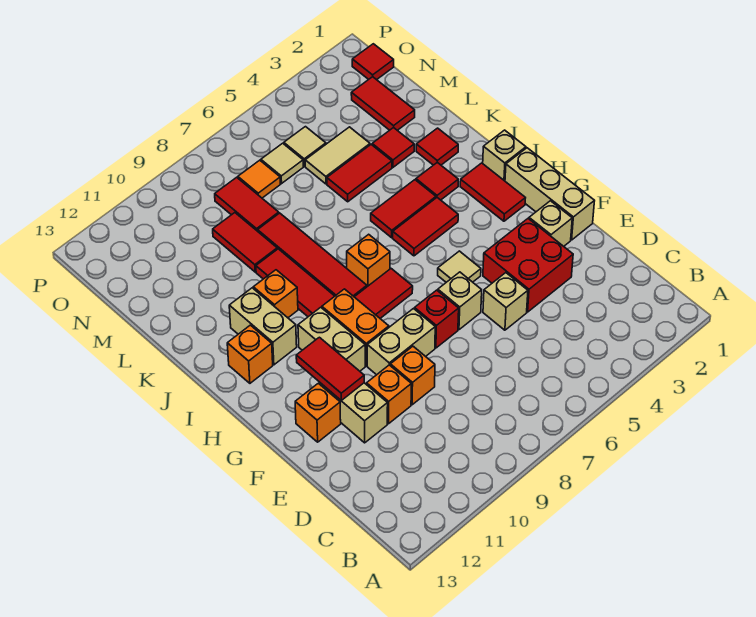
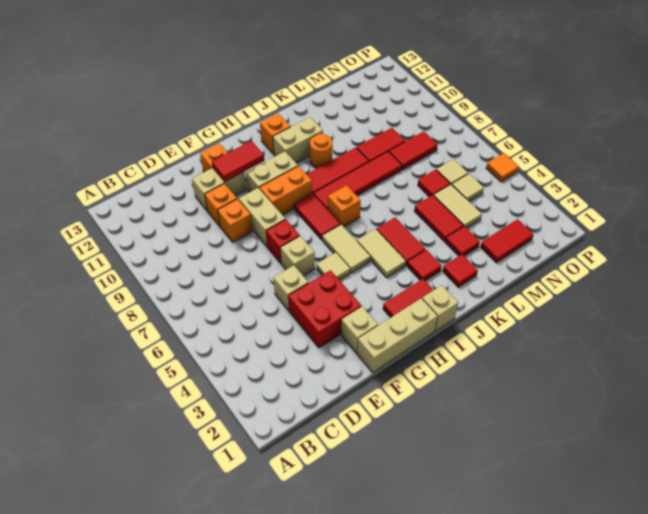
none -> tan 1x2 tile [322,225,370,273]
red 1x2 tile [393,198,458,256] -> tan 1x2 tile [357,229,406,278]
orange 1x1 brick [253,270,298,318] -> orange 1x1 round brick [310,134,332,168]
orange 1x1 tile [238,160,280,198] -> orange 1x1 tile moved to [486,153,519,182]
red 1x1 tile [352,44,394,80] -> red 1x1 tile moved to [418,170,450,197]

